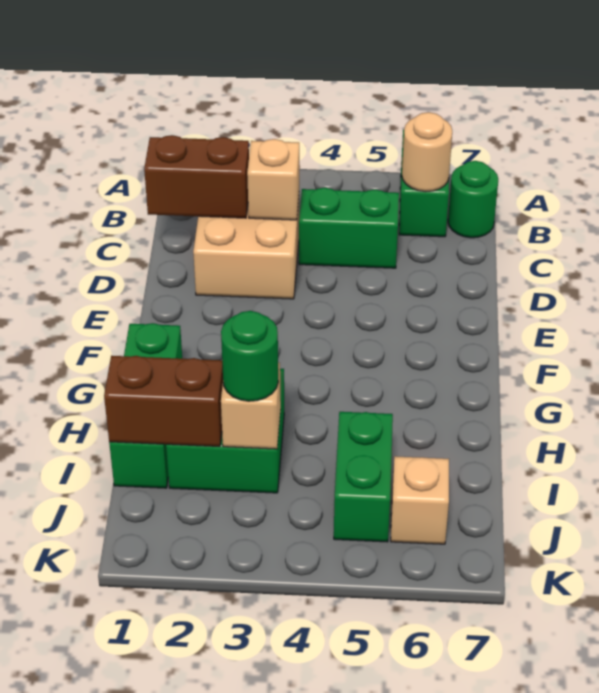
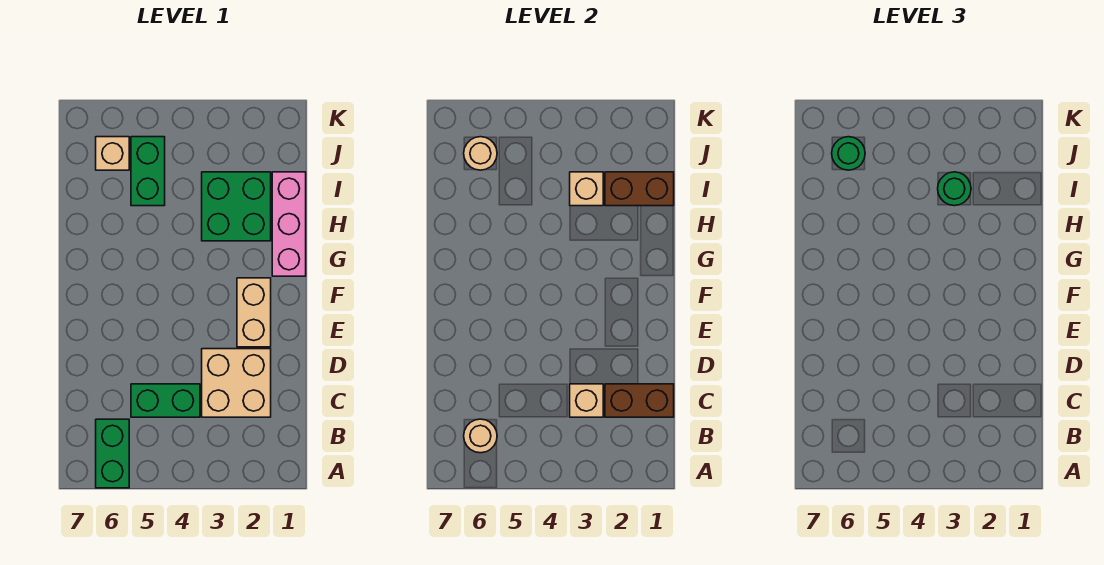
green 1x1 round brick [448,161,498,238] -> green 1x1 round brick moved to [832,137,865,170]
none -> tan 1x2 brick [237,278,271,347]
green 1x3 brick [109,323,182,488] -> pink 1x3 brick [272,172,306,276]
none -> tan 1x1 round brick [464,137,497,170]

